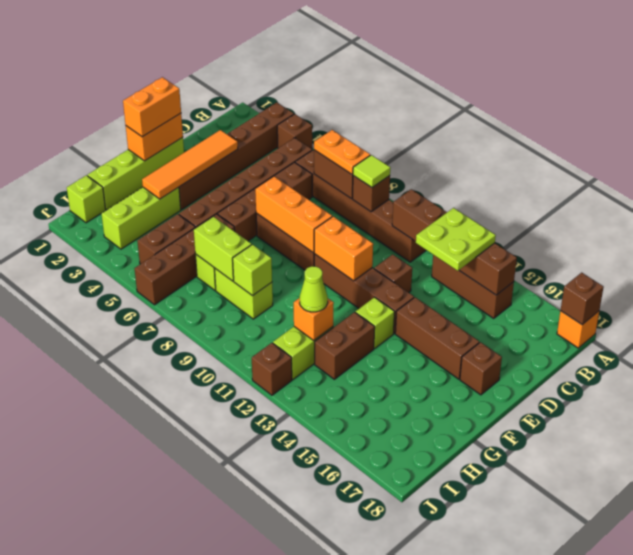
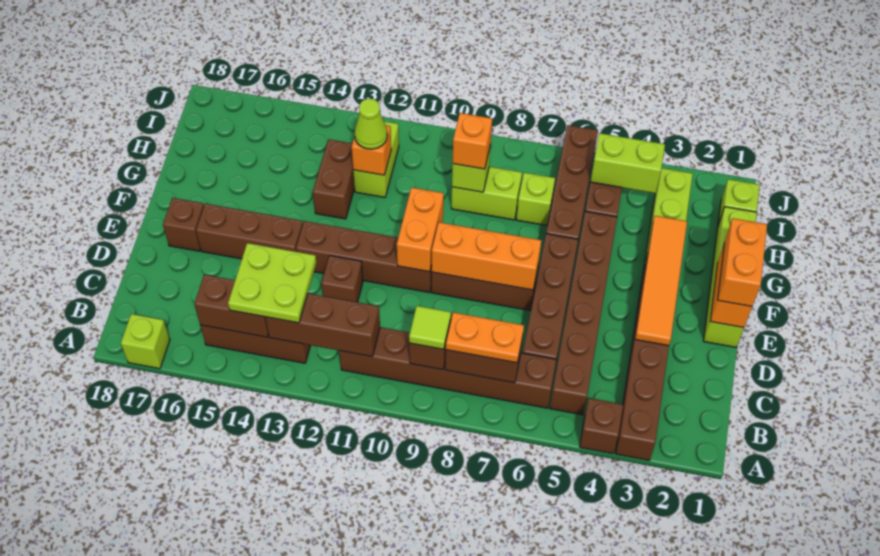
orange 1x1 brick [557,311,599,348] -> orange 1x1 brick moved to [453,113,492,169]
brown 1x1 brick [560,273,604,325] -> none
orange 1x2 brick [314,216,373,281] -> orange 1x2 brick turned to [397,187,444,272]
lime 1x1 brick [355,297,395,348] -> lime 1x1 brick moved to [121,314,170,369]
lime 1x2 brick [194,217,252,281] -> lime 1x2 brick moved to [591,133,665,193]
brown 1x1 brick [252,343,292,395] -> none

